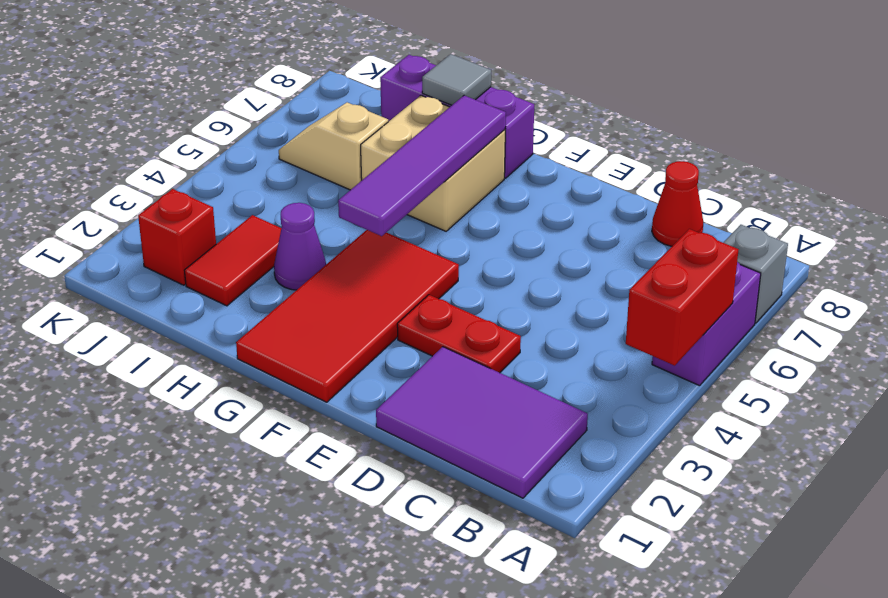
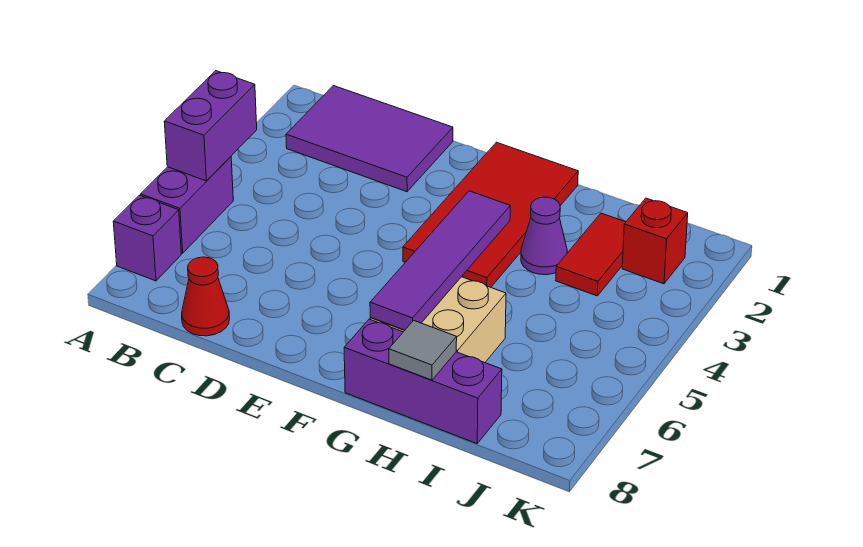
red 1x2 brick [626,229,739,366] -> purple 1x2 brick [164,71,257,181]
grey 1x1 brick [723,225,788,323] -> purple 1x1 brick [113,195,181,281]
red 1x2 plate [397,295,521,373] -> none
tan 1x2 slope [279,102,388,190] -> none

